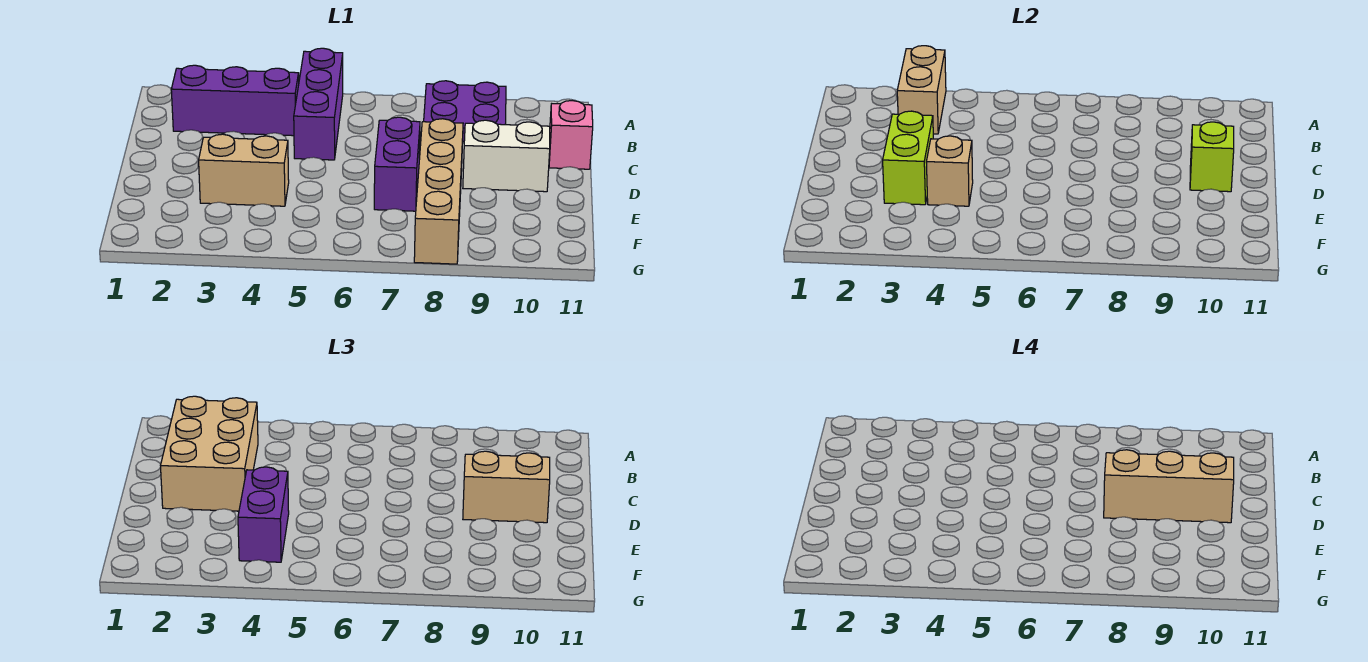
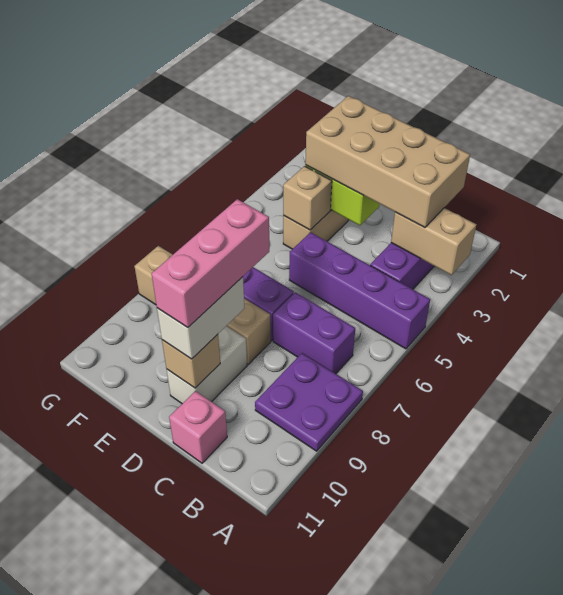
purple 1x3 brick [294,48,343,160] -> purple 1x4 brick [289,232,430,349]
tan 2x3 brick [161,396,258,511] -> tan 2x4 brick [305,96,470,228]
tan 1x3 brick [1104,450,1234,523] -> pink 1x3 brick [152,199,269,327]
tan 1x2 brick [463,451,550,523] -> white 1x2 brick [157,277,244,359]
lime 1x1 brick [1190,122,1234,192] -> tan 1x1 brick [162,334,220,388]
purple 1x2 brick [238,467,289,562] -> purple 1x2 brick moved to [273,292,355,374]

